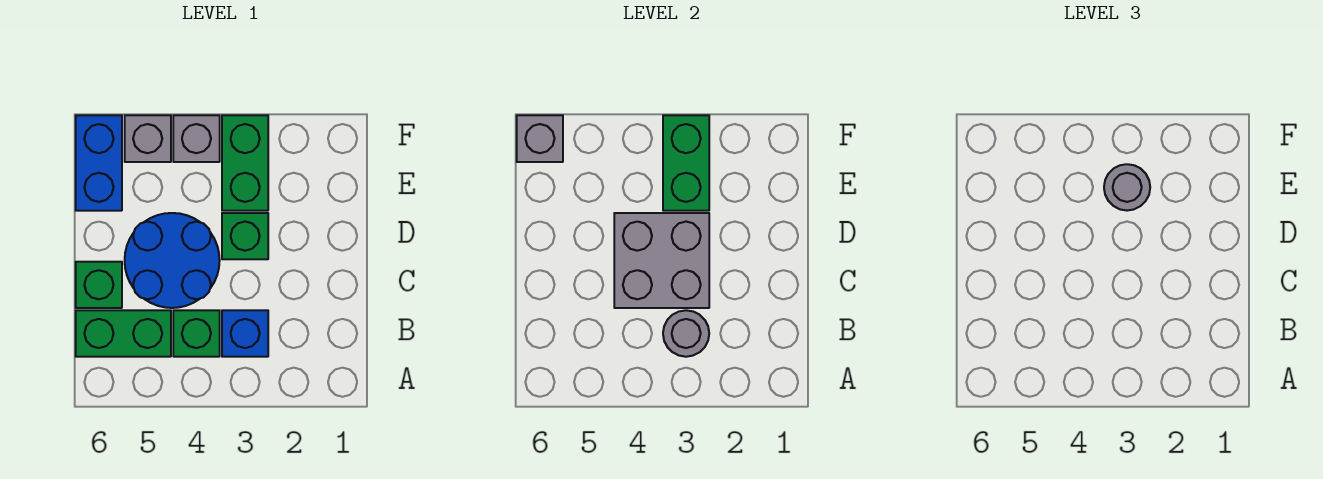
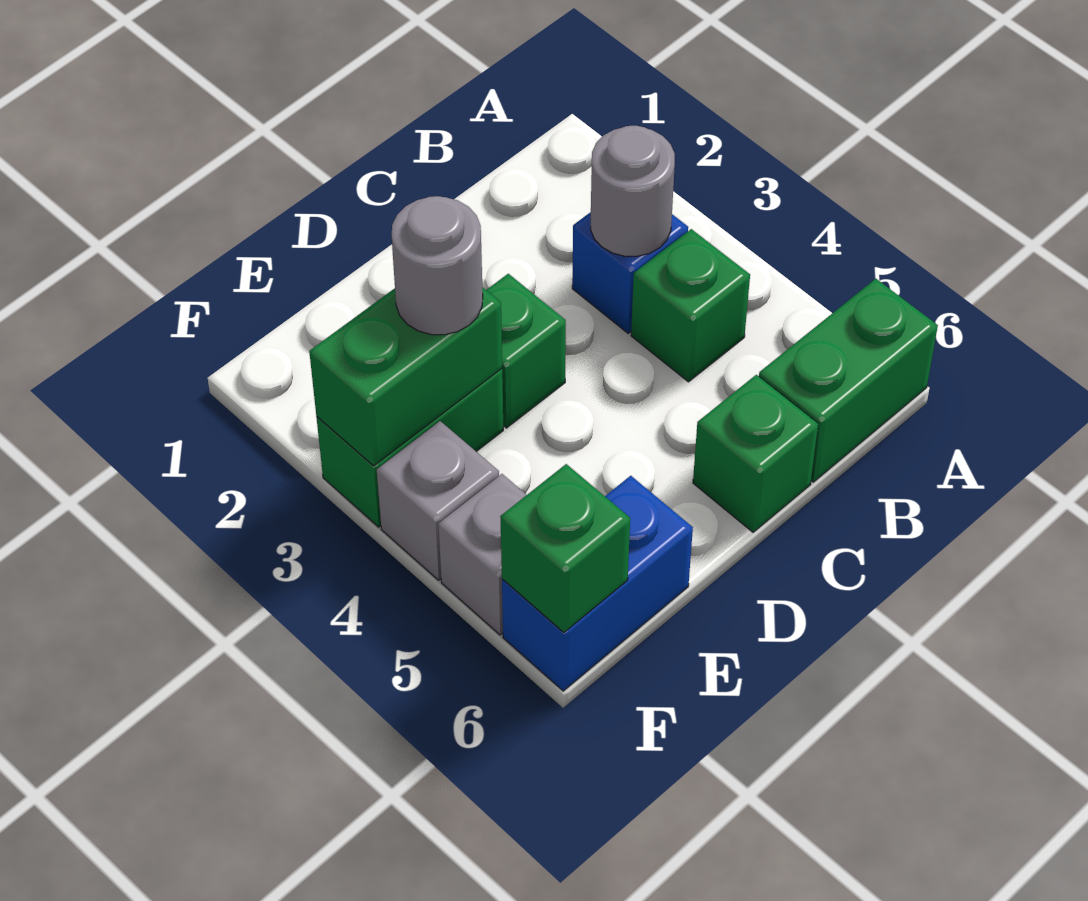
green 1x2 brick [76,310,171,357] -> green 1x2 brick turned to [759,279,938,482]
grey 2x2 brick [614,213,709,308] -> none
blue 2x2 round brick [125,213,220,308] -> none
grey 1x1 brick [517,115,563,162] -> green 1x1 brick [500,464,630,633]

